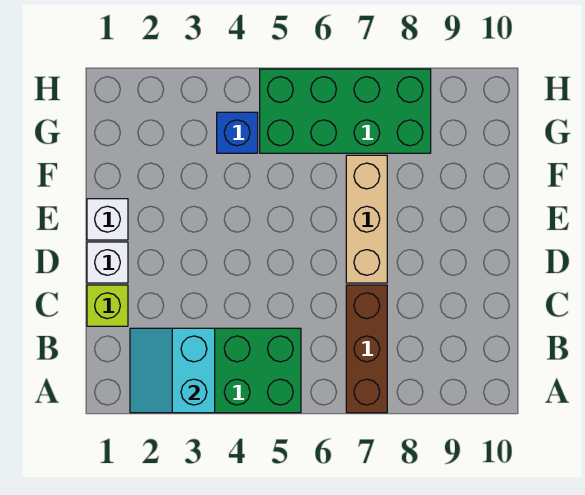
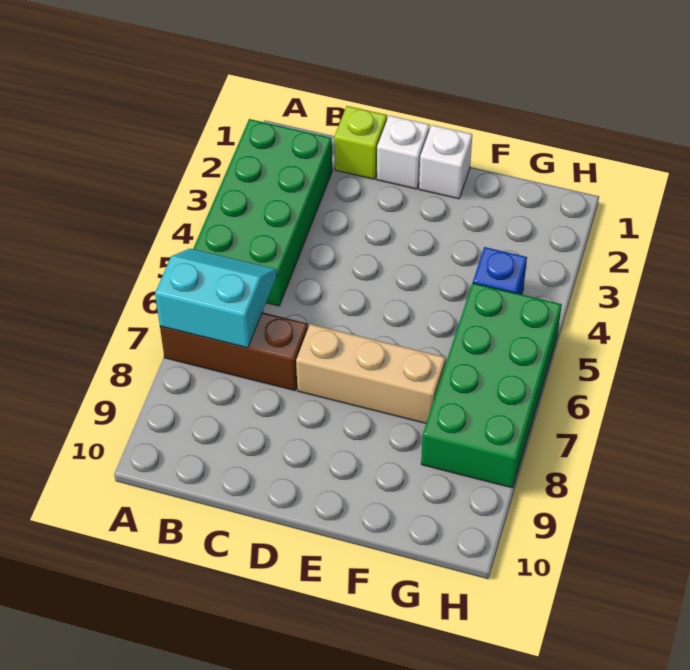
cyan 2x2 slope [130,328,215,413] -> cyan 2x2 slope moved to [155,249,277,348]

